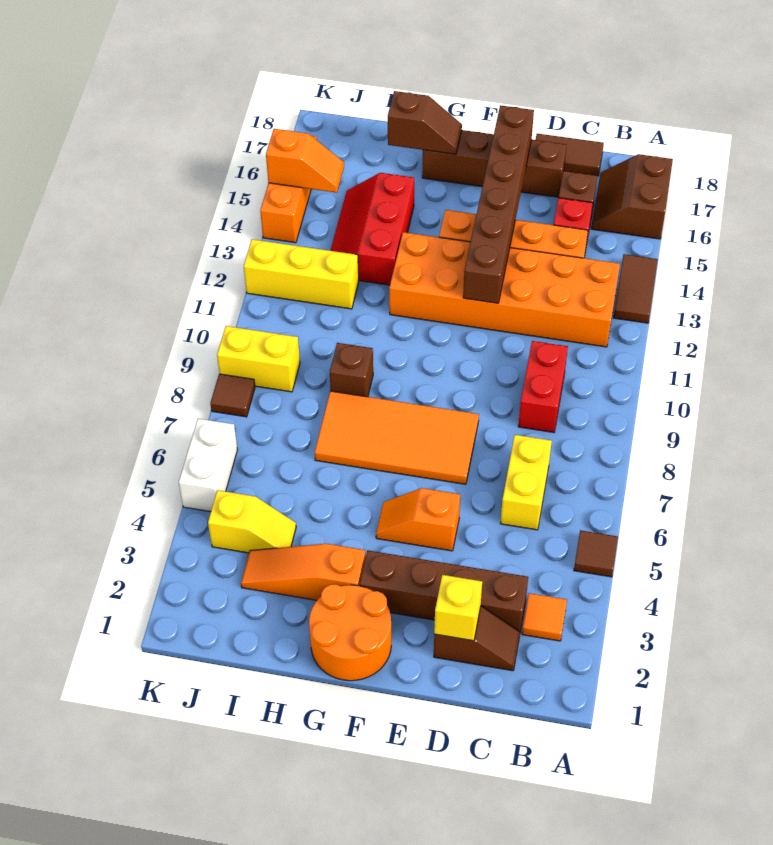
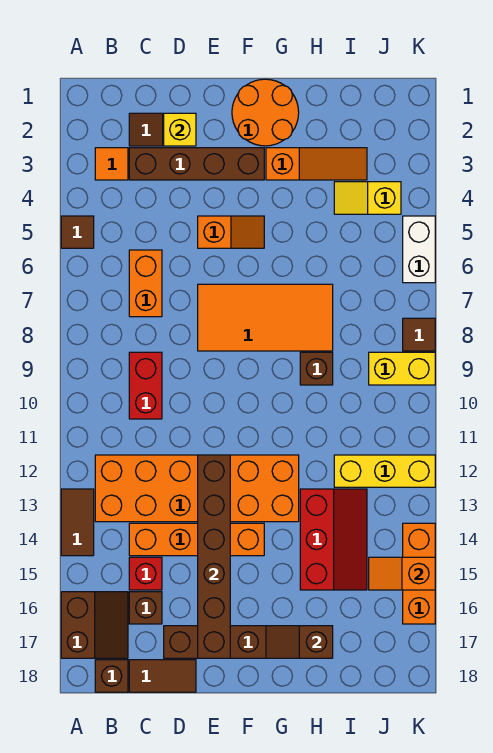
none -> brown 1x1 brick [95,660,128,692]
yellow 1x2 brick [500,435,552,530] -> orange 1x2 brick [129,250,162,317]

